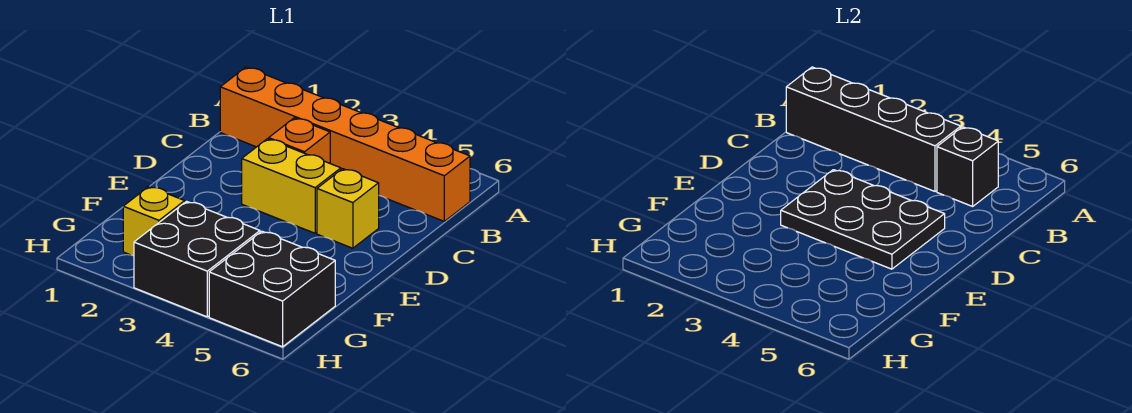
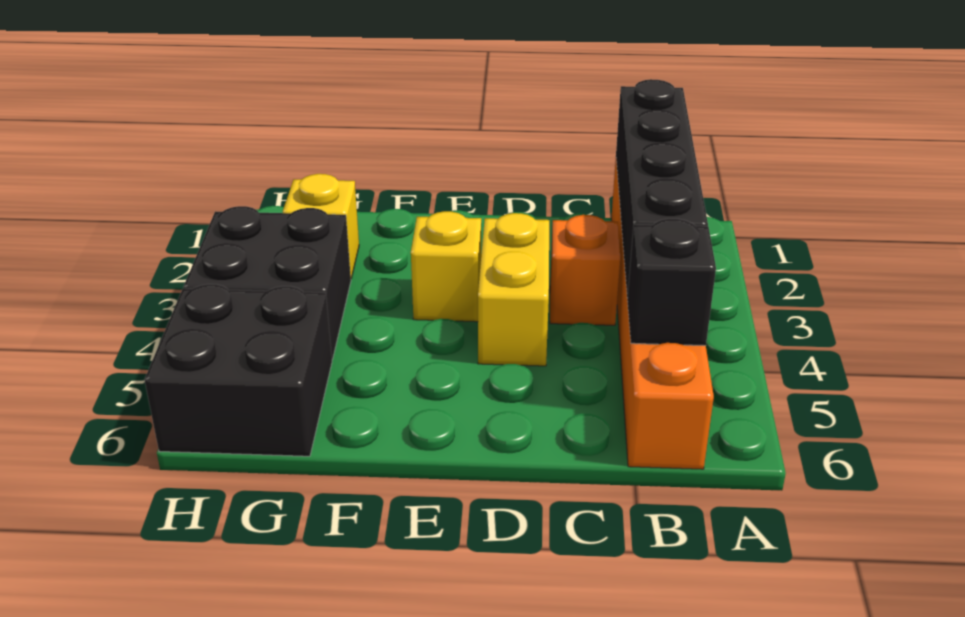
black 2x3 plate [781,170,945,269] -> none
yellow 1x1 brick [317,169,379,248] -> yellow 1x1 brick moved to [411,211,481,322]

